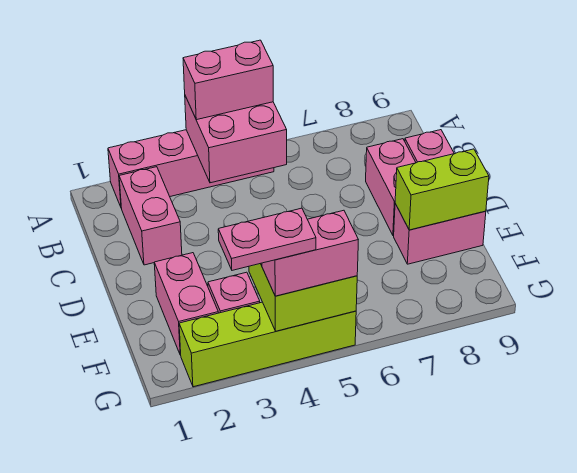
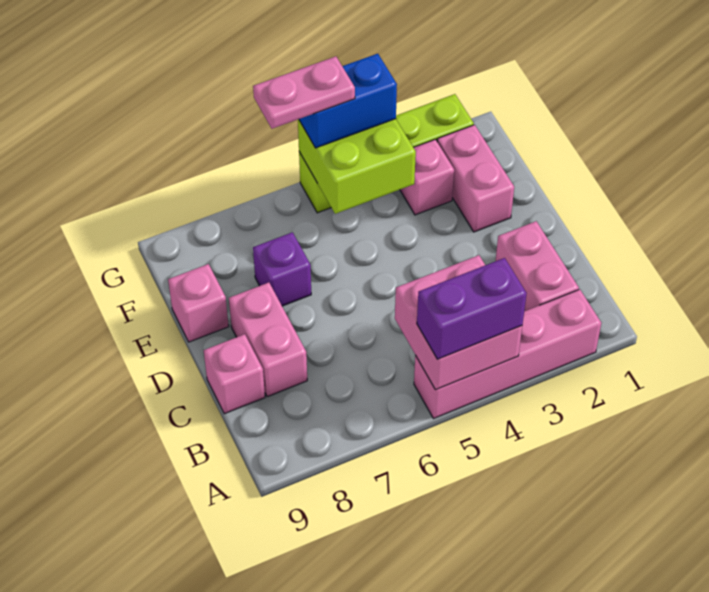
pink 1x2 brick [183,40,273,120] -> purple 1x2 brick [417,258,527,359]
none -> purple 1x1 brick [253,232,311,306]
pink 1x2 brick [394,204,486,264] -> pink 1x1 brick [168,264,229,342]
lime 1x2 brick [395,149,489,230] -> none
pink 1x2 plate [218,208,316,270] -> pink 1x2 plate moved to [253,56,355,129]
pink 1x2 brick [262,210,358,296] -> blue 1x2 brick [299,54,397,148]

